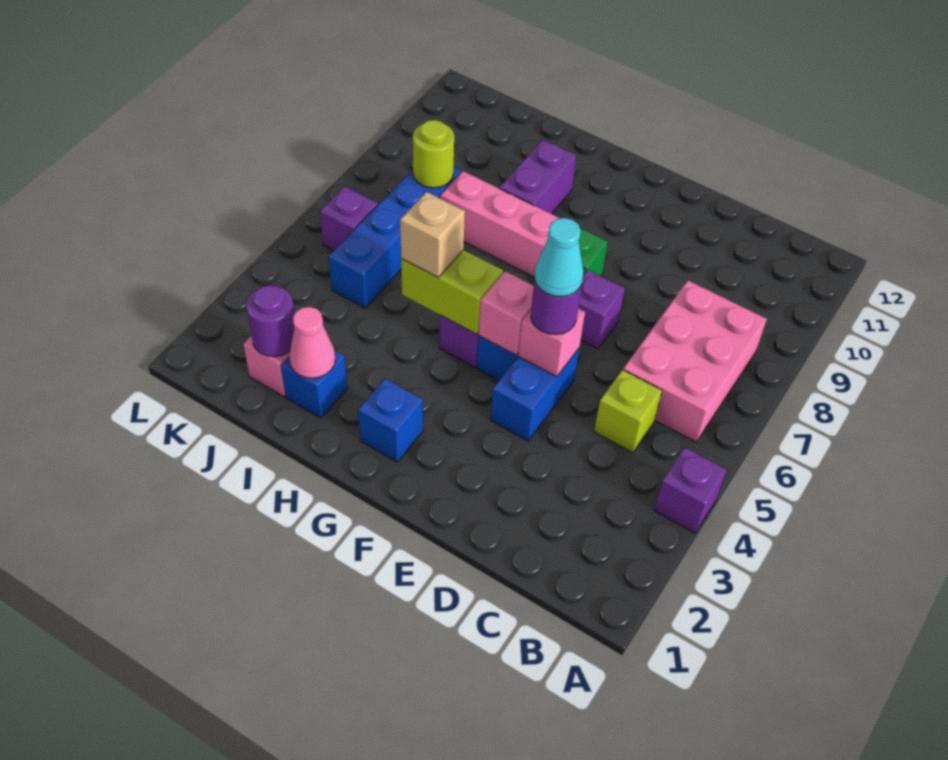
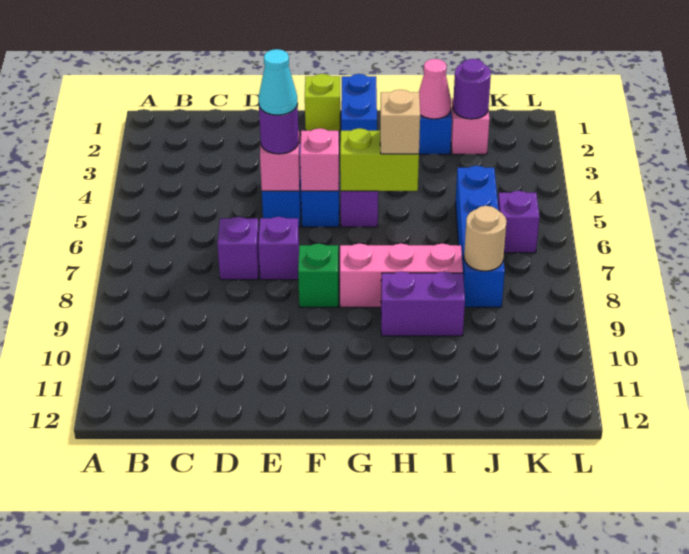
purple 1x1 brick [654,448,726,533] -> purple 1x1 brick moved to [217,217,259,280]
pink 2x3 brick [623,281,767,442] -> none
lime 1x1 brick [594,370,662,453] -> lime 1x1 brick moved to [305,74,340,132]
blue 1x1 brick [358,378,423,462] -> blue 1x2 brick [341,74,377,131]
purple 1x2 brick [499,140,576,214] -> purple 1x2 brick turned to [381,271,465,336]
lime 1x1 round brick [413,120,454,188] -> tan 1x1 round brick [464,206,506,271]

